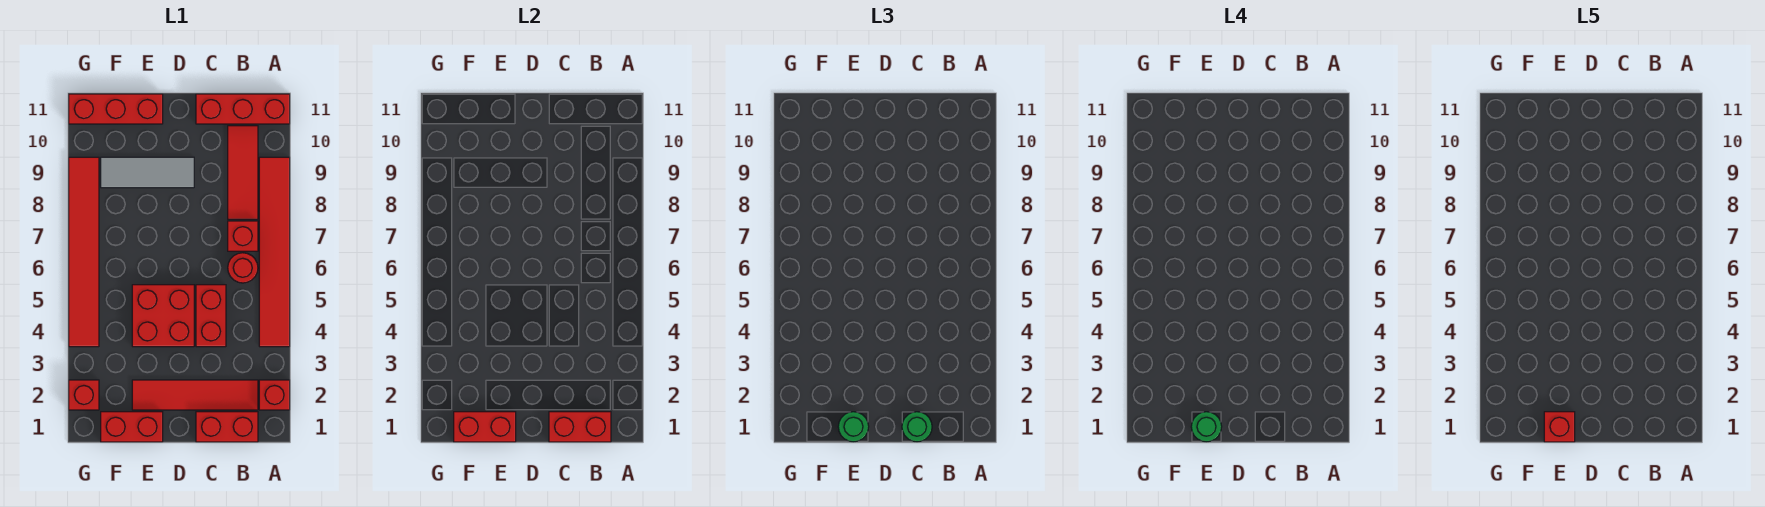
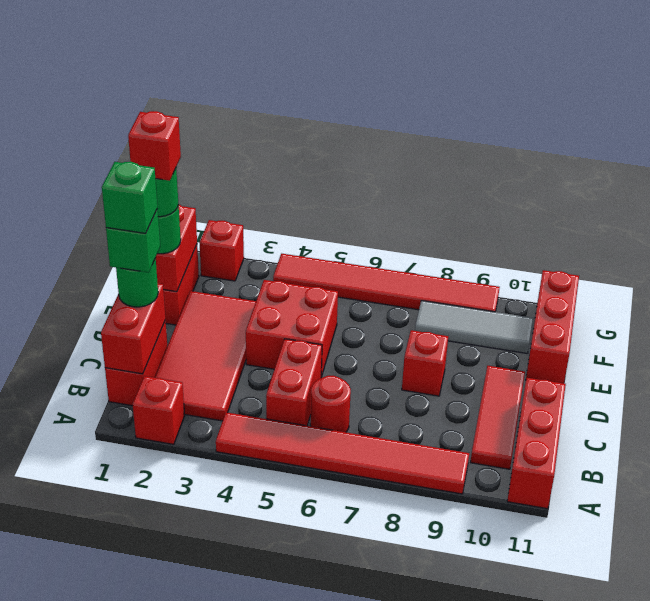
red 1x4 tile [132,380,258,410] -> red 2x4 tile [155,291,256,421]
red 1x1 brick [228,221,258,251] -> red 1x1 brick moved to [402,330,448,396]
red 1x3 tile [228,126,258,219] -> red 1x3 tile turned to [470,366,525,469]
none -> green 1x1 brick [106,209,160,273]
none -> green 1x1 brick [102,162,157,233]
red 1x2 brick [196,285,226,347] -> red 1x2 brick turned to [266,339,322,426]
grey 1x3 tile [101,157,194,188] -> grey 1x3 tile turned to [415,301,533,354]

